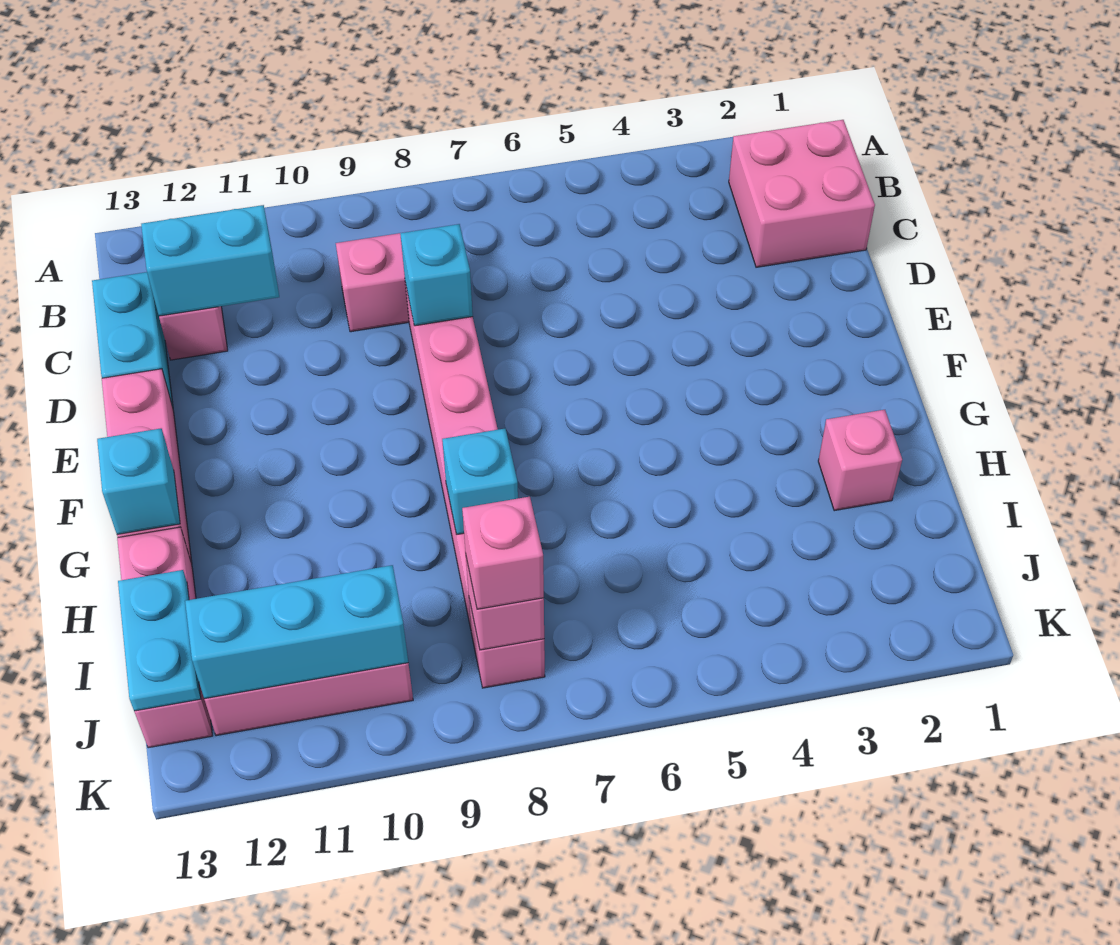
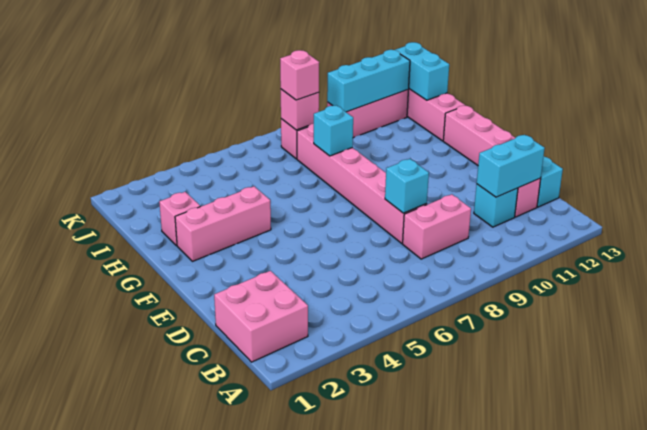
none -> pink 1x3 brick [175,186,271,261]
cyan 1x1 brick [97,429,180,534] -> cyan 1x1 brick moved to [474,184,518,227]
cyan 1x2 plate [118,570,201,711] -> cyan 1x2 brick [395,42,449,100]

